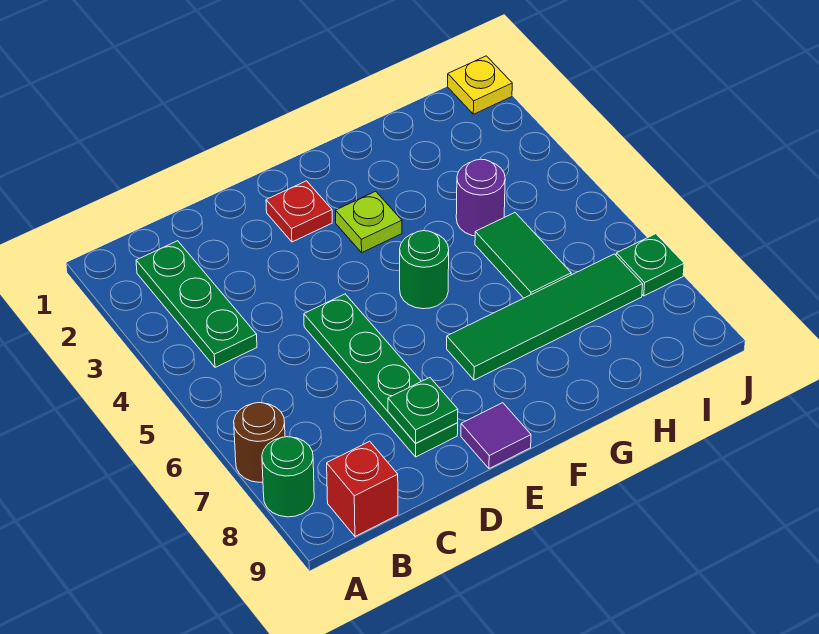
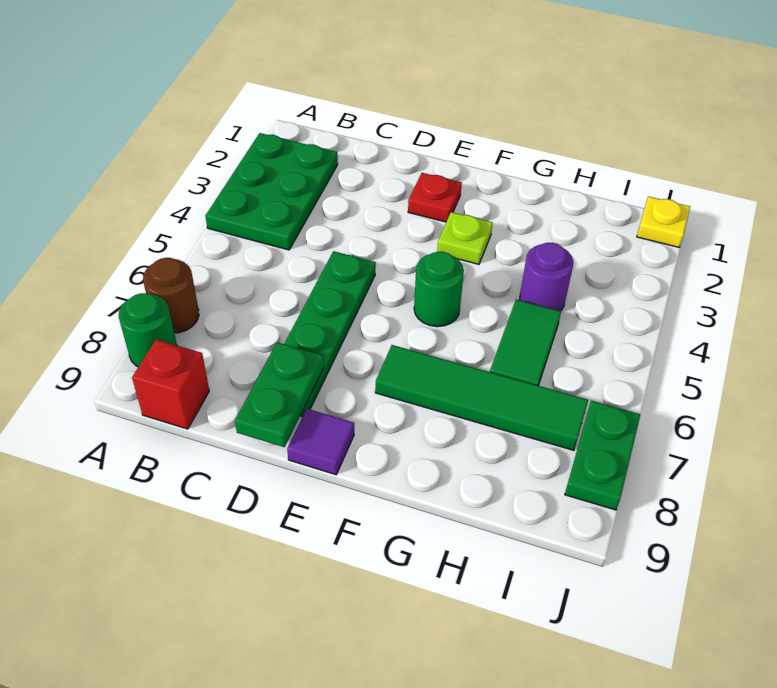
green 1x3 plate [136,241,257,367] -> green 2x3 plate [205,133,338,250]
green 1x1 plate [388,378,458,443] -> green 1x2 plate [235,342,324,447]
green 1x1 plate [616,234,684,296] -> green 1x2 plate [565,401,641,510]

